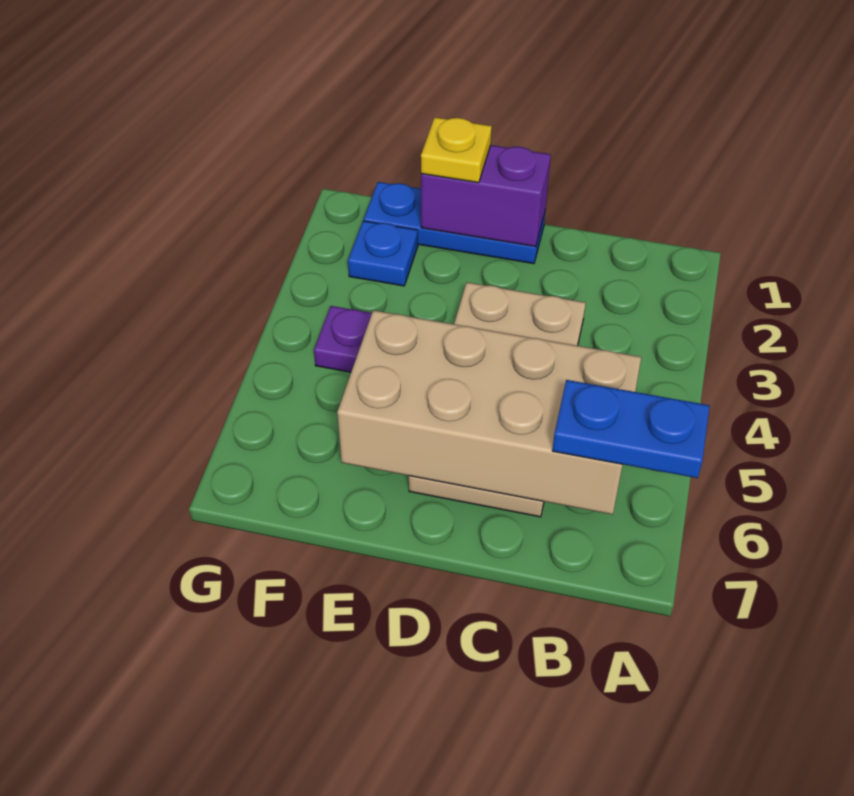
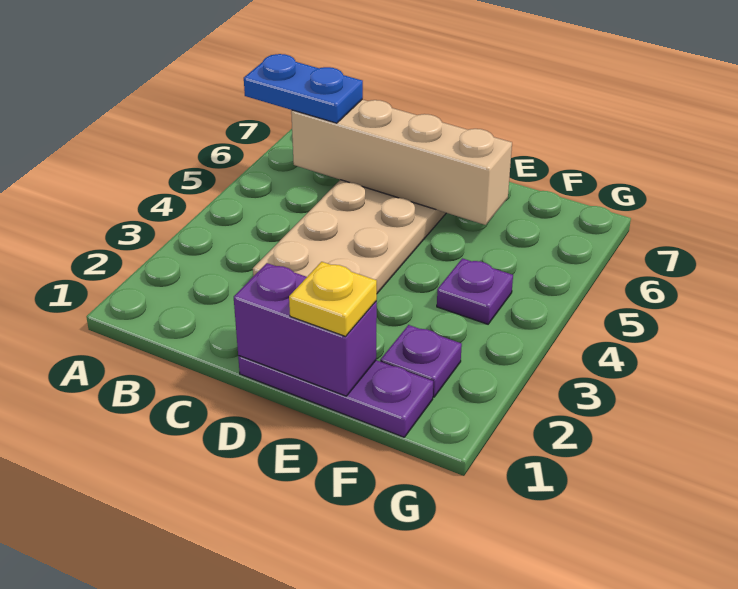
tan 2x4 brick [337,310,641,515] -> tan 1x4 brick [291,99,512,225]
blue 1x3 plate [364,182,546,264] -> purple 1x3 plate [238,356,433,437]
blue 1x1 plate [348,221,418,286] -> purple 1x1 plate [380,325,462,397]

